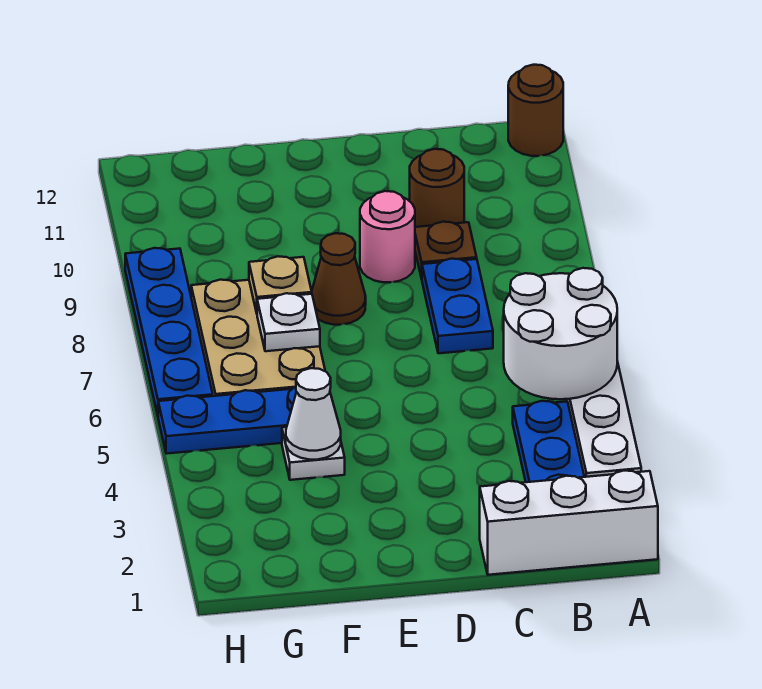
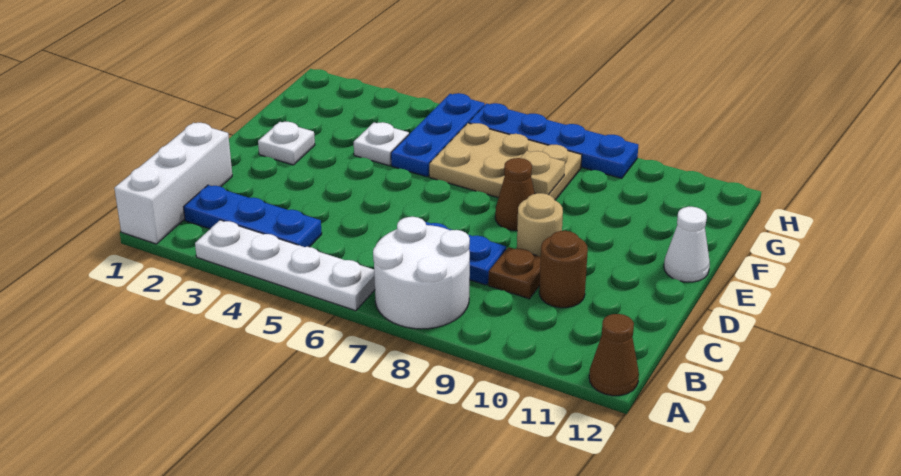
white 2x2 round brick [504,268,617,399] -> white 2x2 round brick moved to [373,217,470,329]
brown 1x1 round brick [508,65,563,156] -> brown 1x1 cone [589,314,639,396]
pink 1x1 round brick [360,191,415,282] -> tan 1x1 round brick [517,193,563,257]
white 1x1 cone [286,368,341,460] -> white 1x1 cone moved to [664,207,710,282]
white 1x1 plate [257,293,320,351] -> white 1x1 plate moved to [258,122,315,165]

